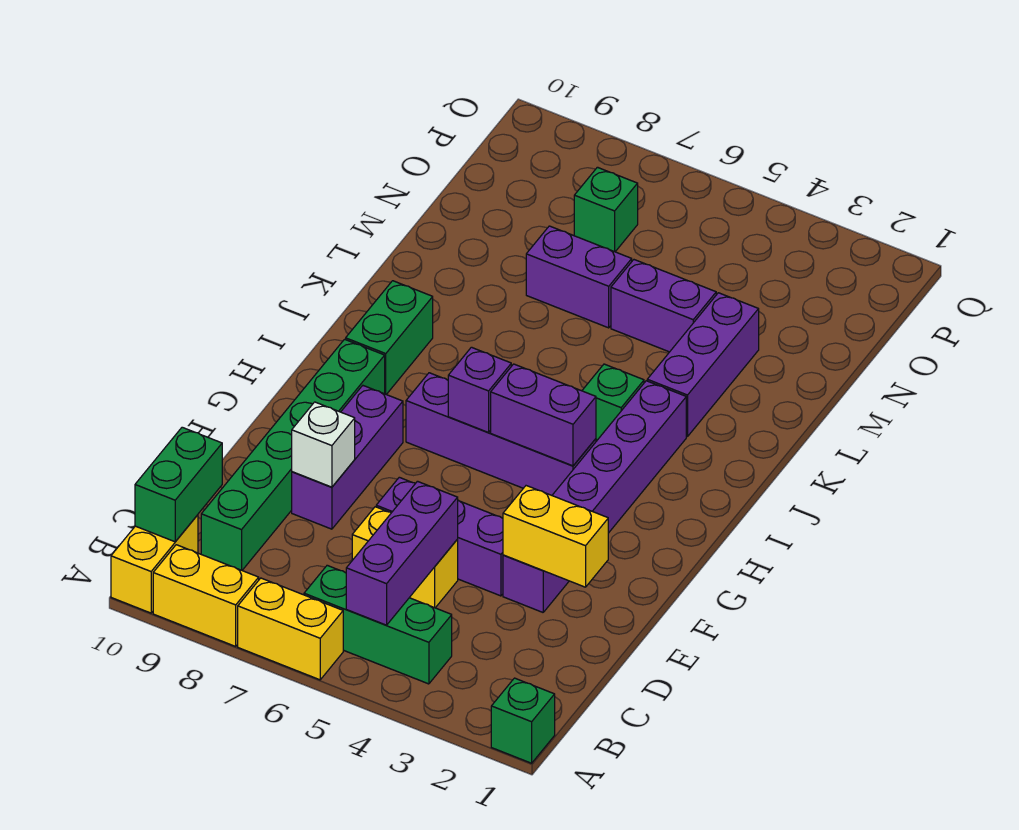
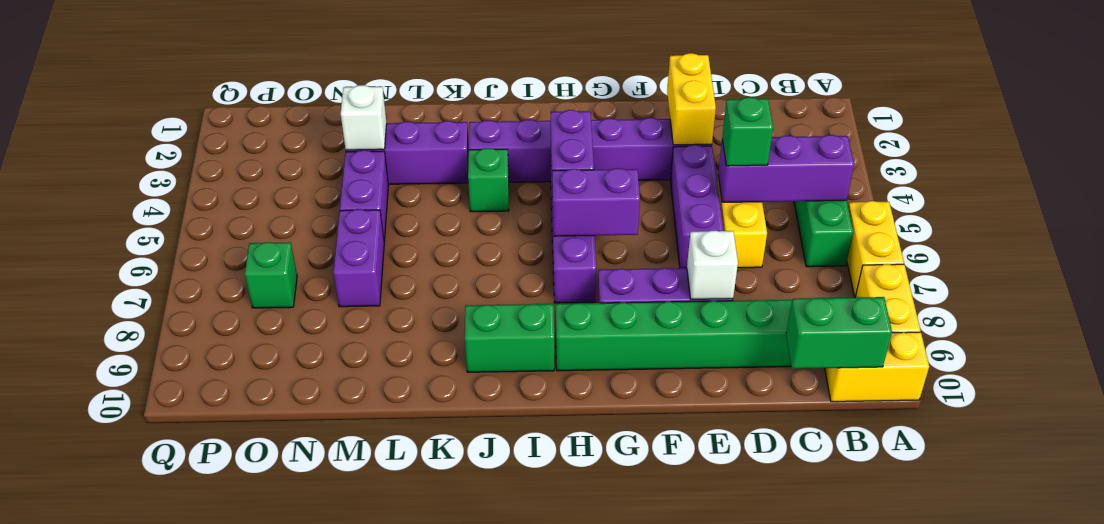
green 1x1 brick [491,678,555,763] -> green 1x1 brick moved to [722,97,773,166]
purple 1x1 brick [448,347,511,432] -> purple 1x2 brick [552,168,640,236]
none -> white 1x1 brick [341,85,387,150]

